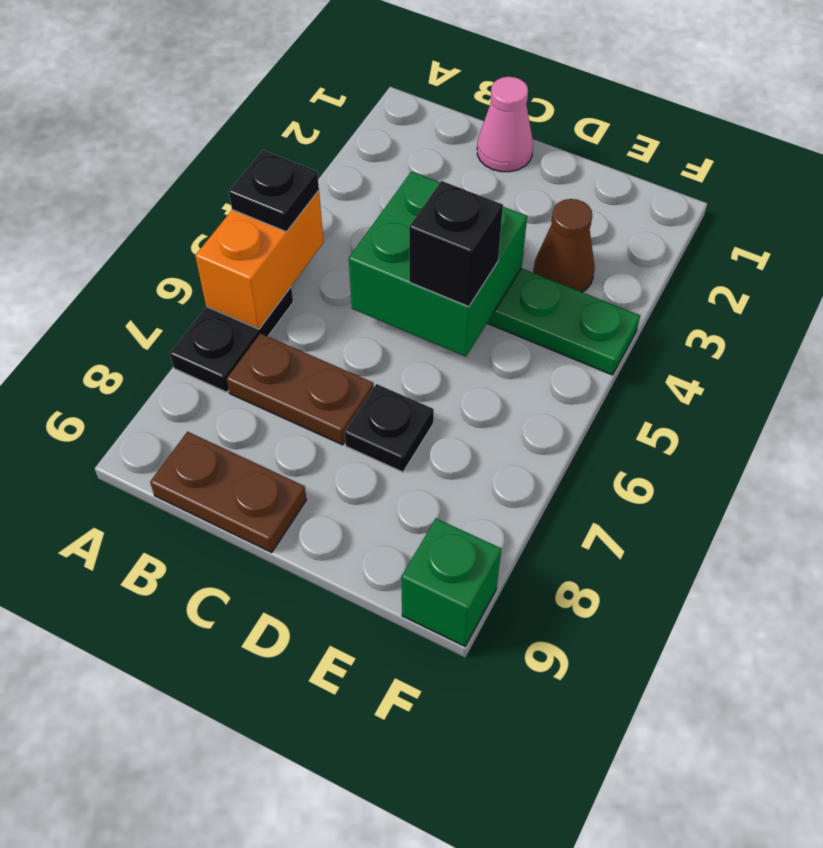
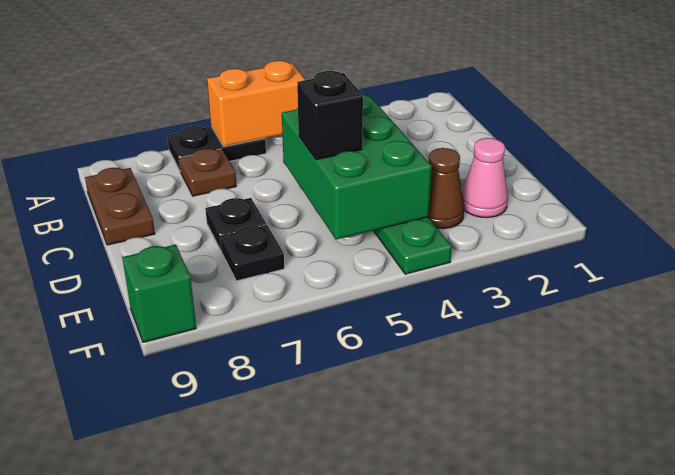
black 1x1 plate [229,150,319,232] -> black 1x1 plate moved to [220,225,284,281]
brown 1x2 plate [227,333,374,445] -> brown 1x1 plate [179,148,236,196]
pink 1x1 cone [477,77,533,172] -> pink 1x1 cone moved to [462,138,508,218]
green 2x2 brick [349,171,527,357] -> green 2x3 brick [282,94,432,239]

